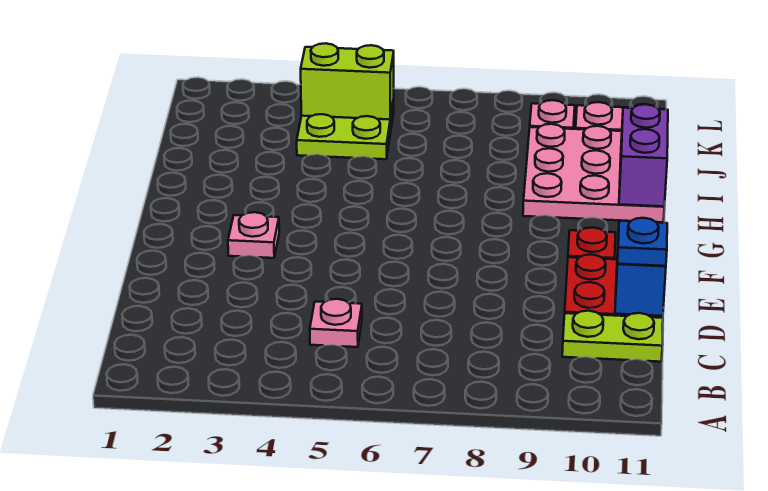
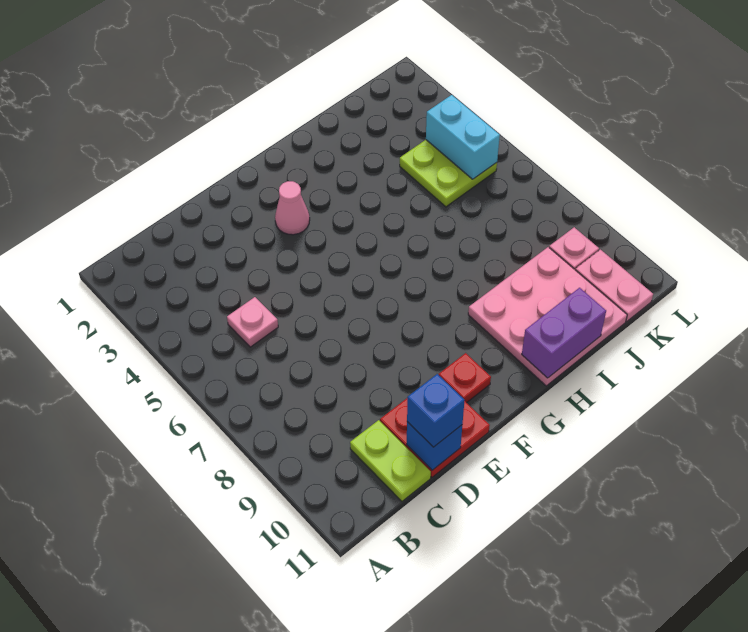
blue 1x1 plate [617,218,667,266] -> blue 1x1 brick [407,374,464,447]
pink 1x1 plate [228,212,279,258] -> pink 1x1 cone [275,181,310,235]
lime 1x2 brick [301,43,394,119] -> cyan 1x2 brick [426,95,500,179]

